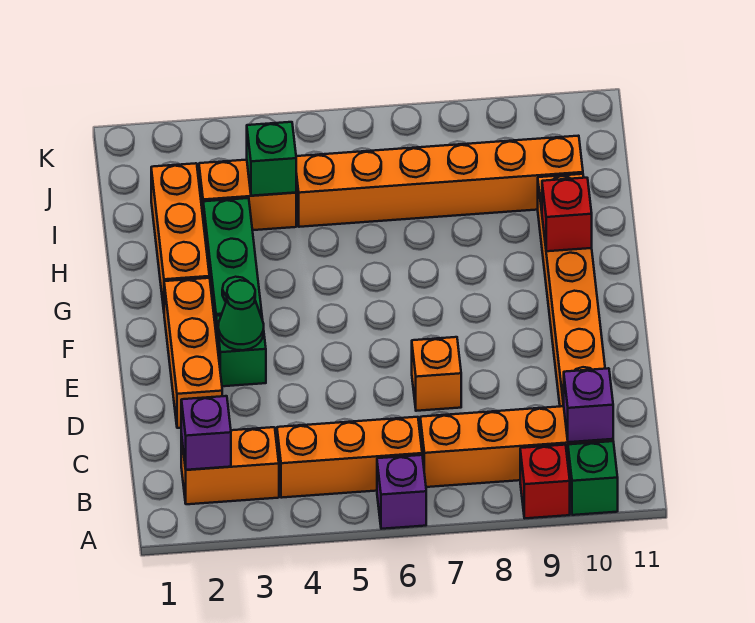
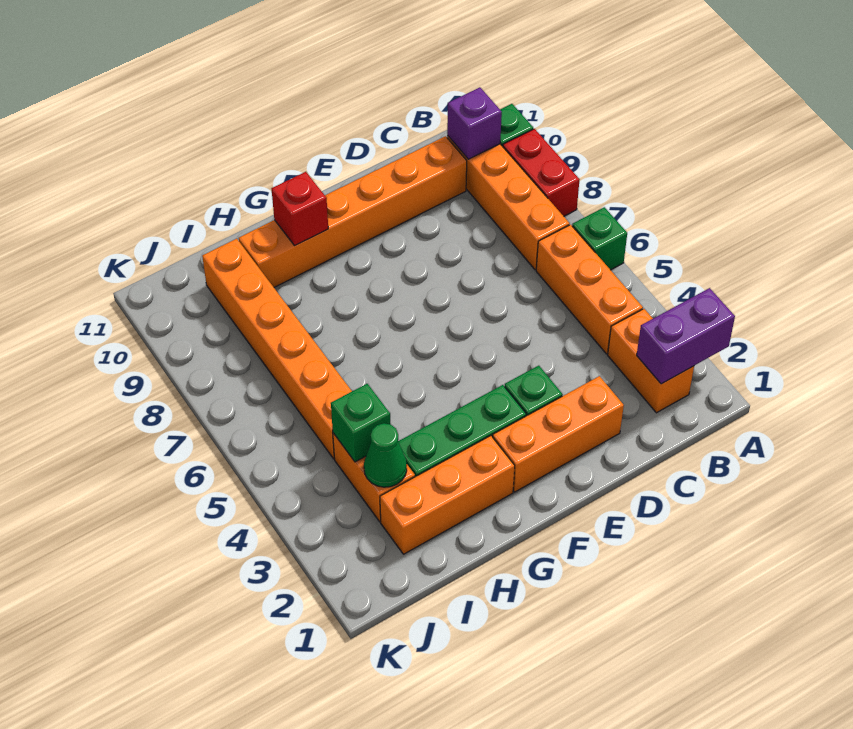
purple 1x1 brick [377,455,426,529] -> green 1x1 brick [572,207,627,270]
red 1x1 brick [520,445,570,518] -> red 1x2 brick [503,129,580,216]
purple 1x1 brick [181,396,231,470] -> purple 1x2 brick [637,288,735,384]
orange 1x1 brick [412,337,461,411] -> none
green 1x1 cone [218,280,264,350] -> green 1x1 cone moved to [364,423,407,487]

